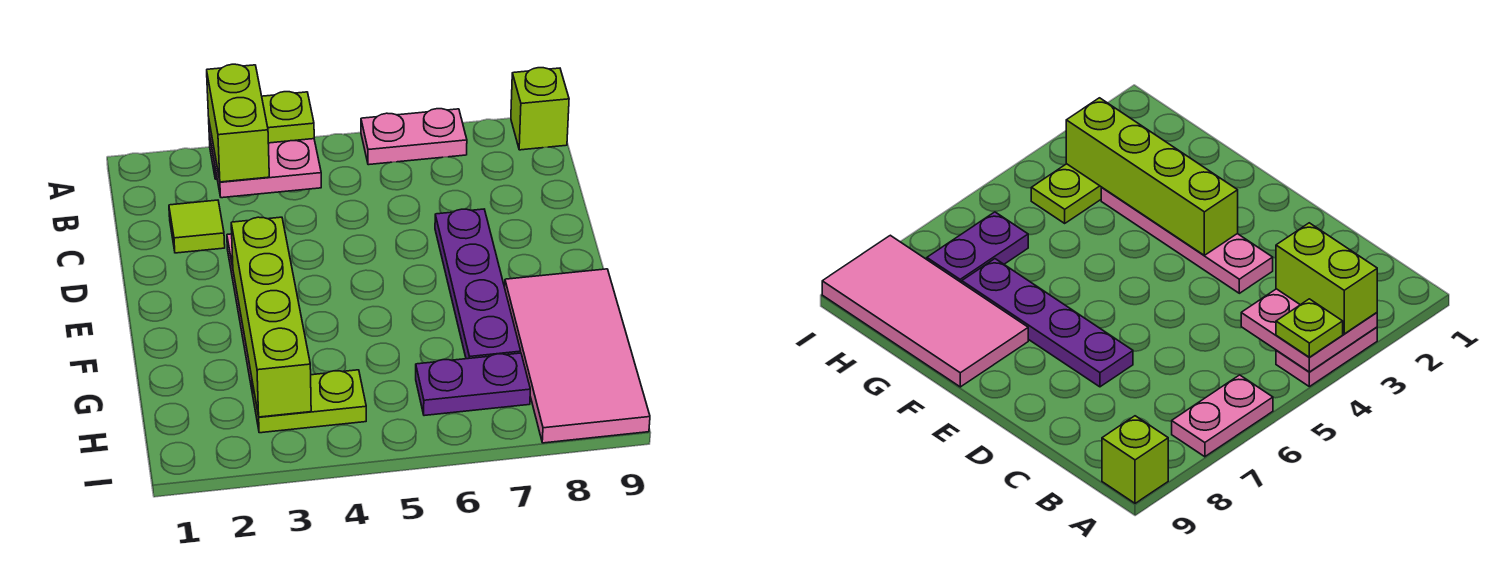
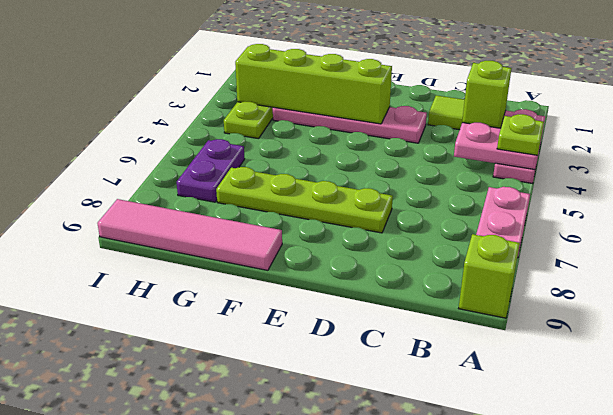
lime 1x2 brick [207,64,269,182] -> lime 1x1 brick [462,61,511,128]
purple 1x4 plate [435,209,521,359] -> lime 1x4 plate [216,167,393,233]
pink 2x4 tile [505,269,650,443] -> pink 1x4 tile [97,199,282,270]

